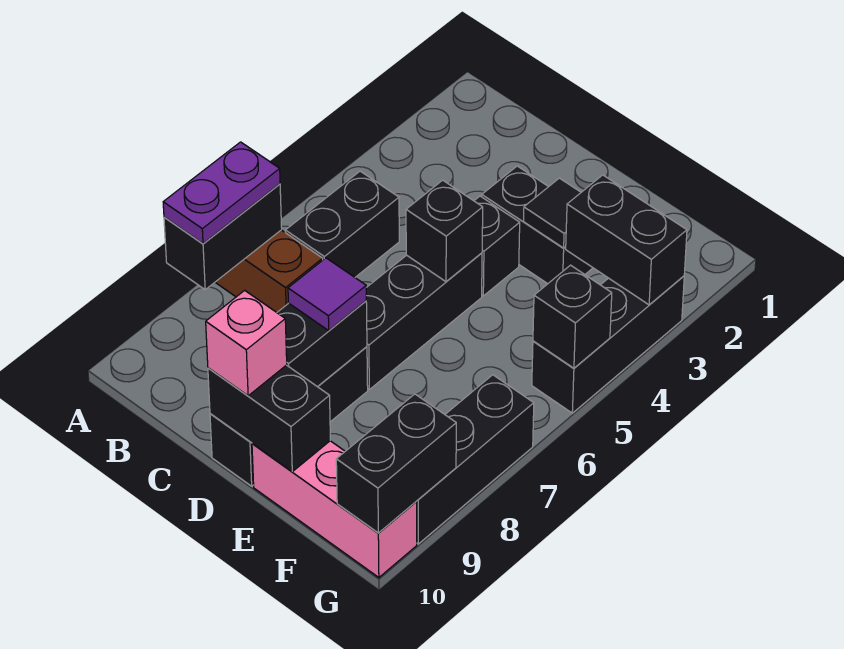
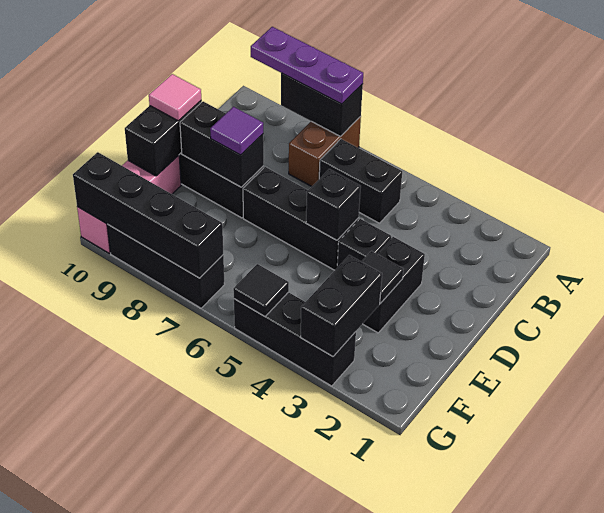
purple 1x2 plate [163,142,280,244] -> purple 1x3 plate [251,27,363,104]
pink 1x1 brick [206,290,287,396] -> pink 1x1 tile [149,74,201,121]
black 1x1 brick [533,265,612,368] -> black 1x1 tile [233,264,289,317]
black 1x2 brick [336,394,456,533] -> black 1x4 brick [73,152,223,278]

